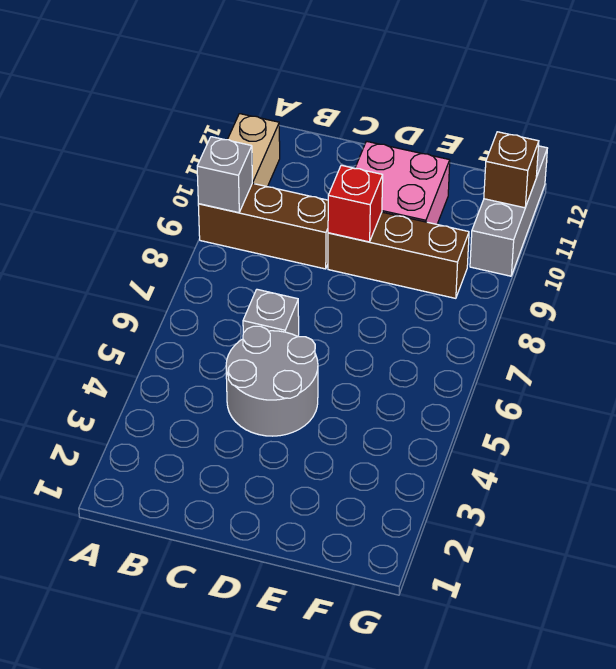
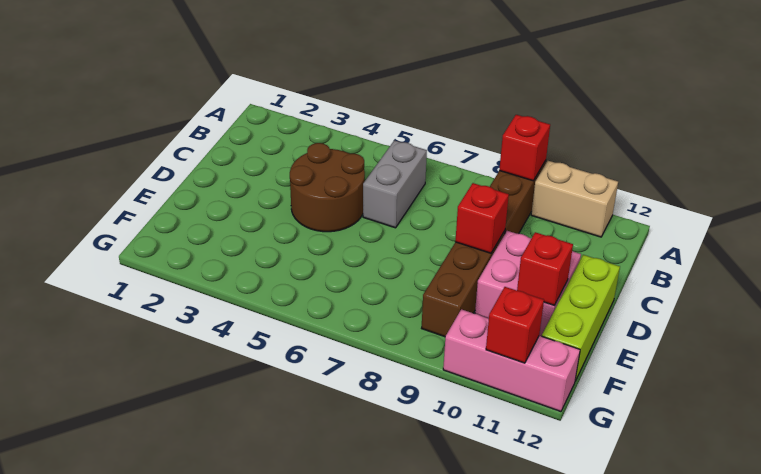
grey 1x1 brick [197,137,252,213] -> red 1x1 brick [499,115,550,181]
grey 2x2 round brick [226,326,318,436] -> brown 2x2 round brick [290,143,365,232]
grey 1x1 brick [243,289,299,337] -> grey 1x2 brick [363,140,427,228]
none -> lime 1x3 brick [542,255,620,381]
none -> red 1x1 brick [517,232,573,305]
grey 1x3 brick [470,146,547,276] -> pink 1x3 brick [443,309,580,412]
brown 1x1 brick [484,132,539,208] -> red 1x1 brick [486,287,544,363]

